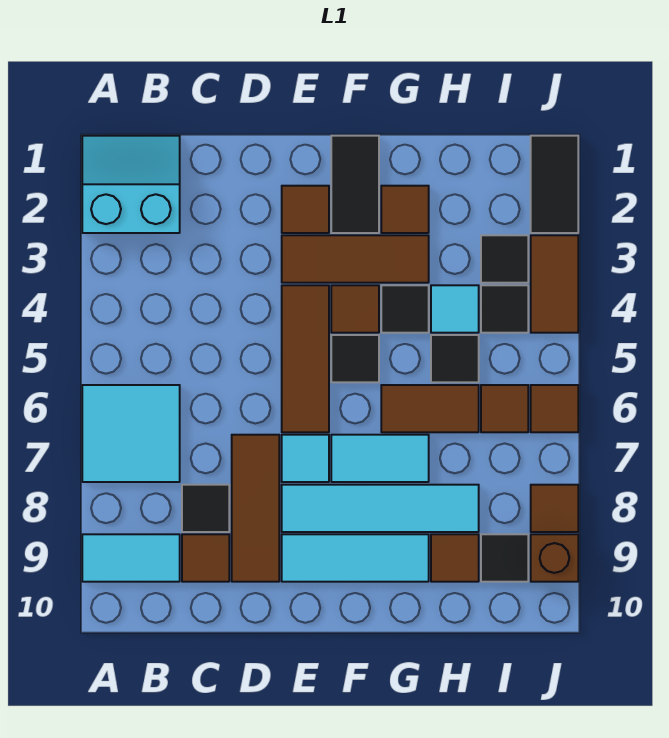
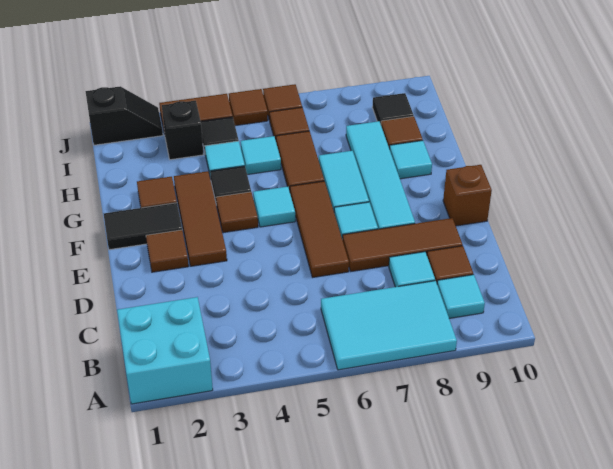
cyan 2x2 slope [82,136,180,233] -> cyan 2x2 brick [117,297,213,404]
cyan 2x2 tile [82,385,180,482] -> cyan 2x3 tile [321,281,457,370]
cyan 1x2 tile [82,534,180,582] -> cyan 1x1 tile [437,275,485,318]
black 1x1 tile [182,485,229,532] -> cyan 1x1 tile [389,252,435,287]
brown 1x3 tile [282,285,329,432] -> brown 1x3 tile turned to [290,181,349,277]
cyan 1x3 tile [282,534,429,582] -> cyan 1x1 tile [390,141,432,179]
black 1x1 tile [331,335,379,382] -> cyan 1x1 tile [253,187,295,227]
black 1x1 tile [431,335,479,382] -> cyan 1x1 tile [241,136,281,175]
black 1x1 tile [481,235,528,283] -> black 1x1 brick [162,101,204,160]
black 1x2 tile [531,136,578,233] -> black 1x2 slope [85,87,163,145]
brown 1x1 tile [531,485,578,532] -> brown 1x1 tile moved to [229,89,268,126]
brown 1x1 brick [531,534,578,582] -> brown 1x1 brick moved to [443,165,492,226]

